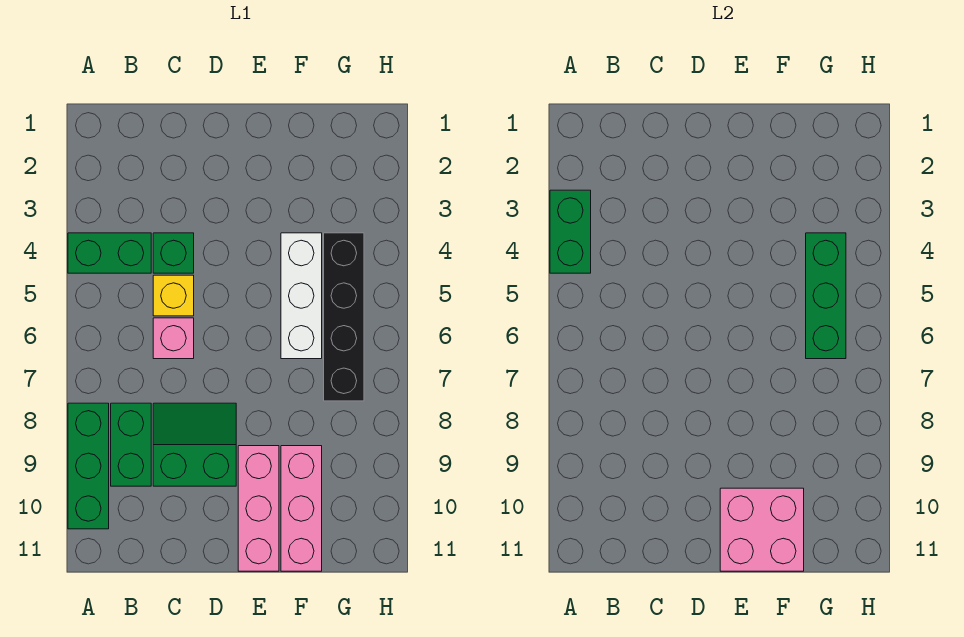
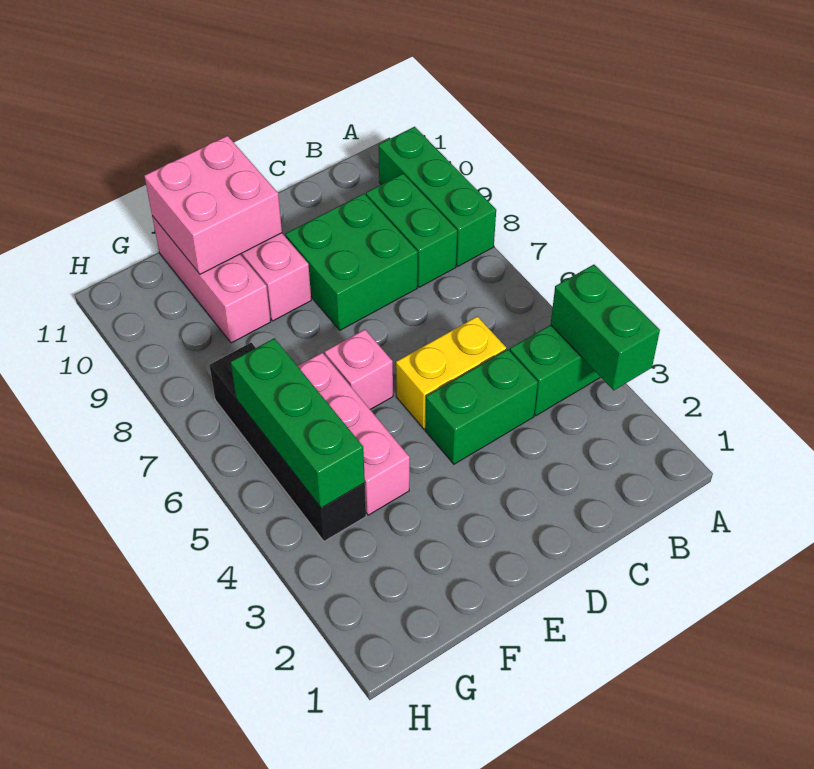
green 1x1 brick [153,233,194,273] -> green 1x2 brick [425,350,538,464]
yellow 1x1 brick [153,275,194,316] -> yellow 1x2 brick [396,316,506,429]
pink 1x1 brick [153,318,194,359] -> pink 1x1 brick moved to [325,329,393,409]
green 2x2 slope [153,403,236,486] -> green 2x2 brick [285,194,418,330]
white 1x3 brick [281,233,322,359] -> pink 1x3 brick [298,353,410,515]

